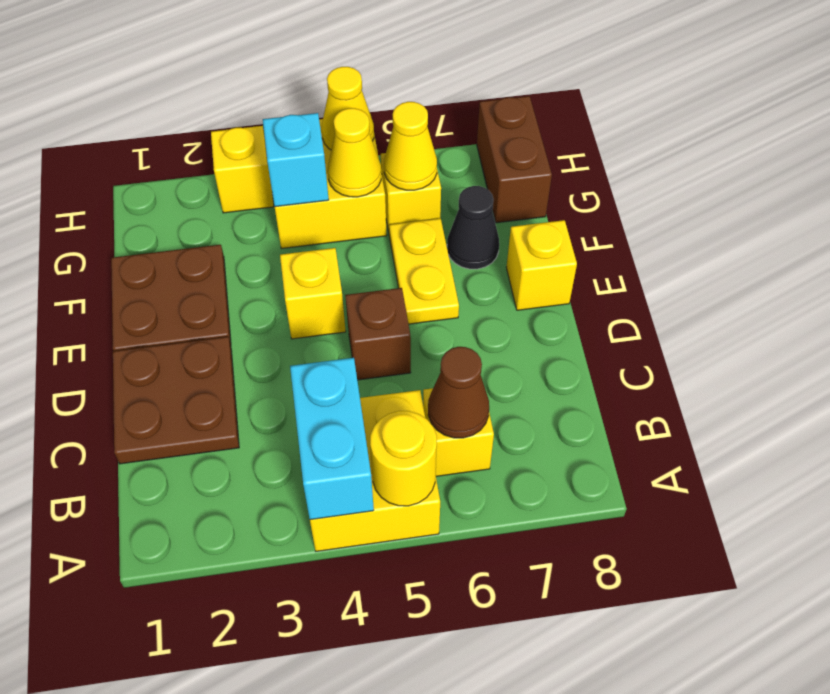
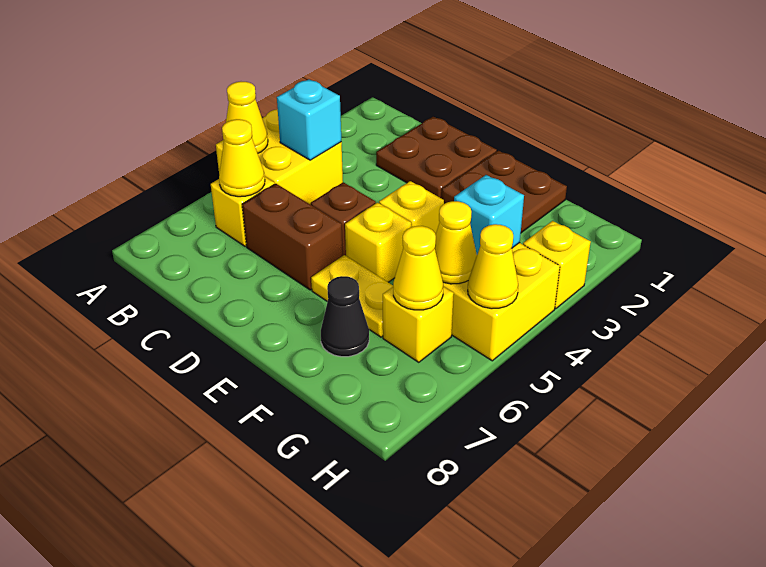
cyan 1x2 brick [290,358,374,520] -> cyan 1x1 brick [277,79,341,160]
yellow 1x1 round brick [370,411,437,506] -> yellow 1x1 cone [226,82,268,153]
brown 1x1 cone [428,347,489,438] -> yellow 1x1 cone [219,119,265,197]
yellow 1x1 brick [506,220,577,310] -> yellow 1x1 brick moved to [345,203,411,282]
brown 1x2 brick [477,96,552,223] -> brown 1x2 brick moved to [242,184,343,290]

